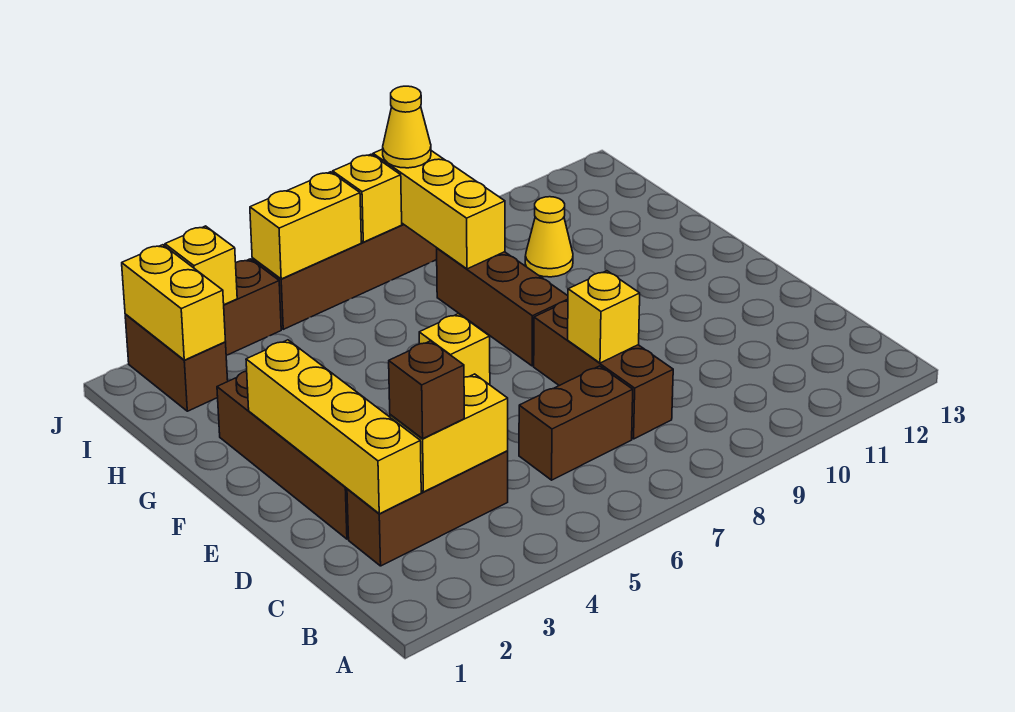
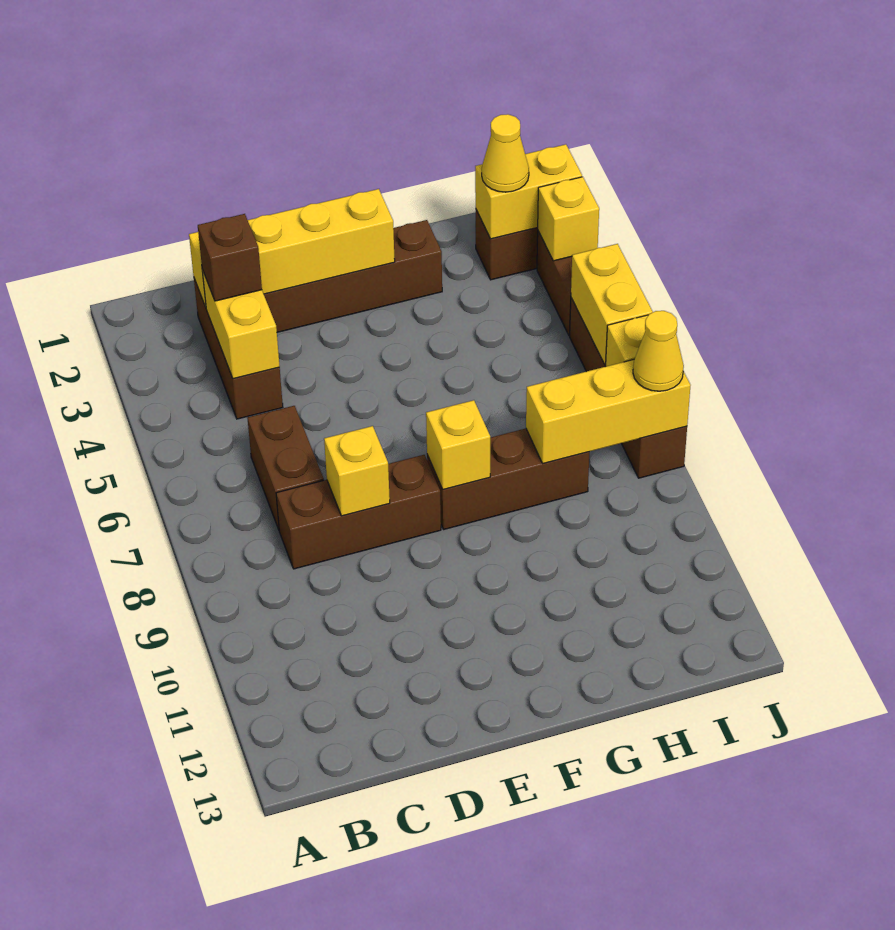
yellow 1x1 brick [419,314,490,385] -> yellow 1x1 brick moved to [426,400,490,489]
yellow 1x1 cone [525,197,573,277] -> yellow 1x1 cone moved to [482,114,529,192]

